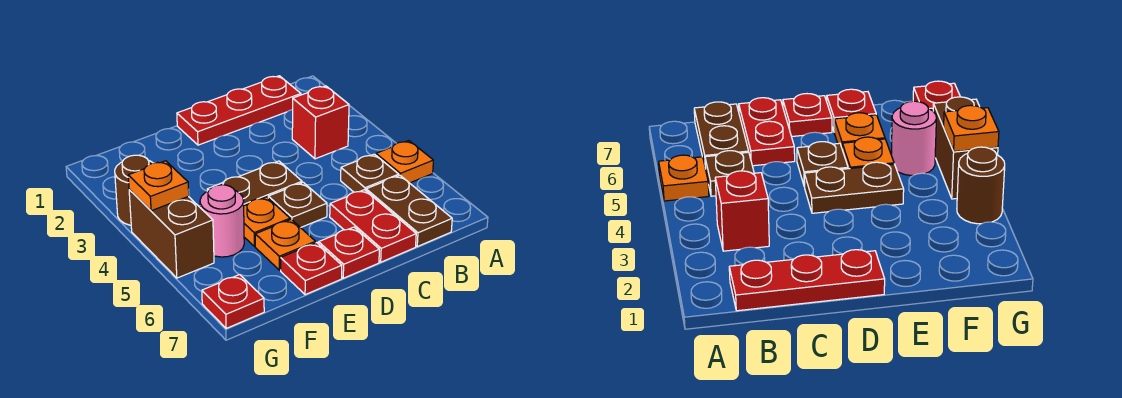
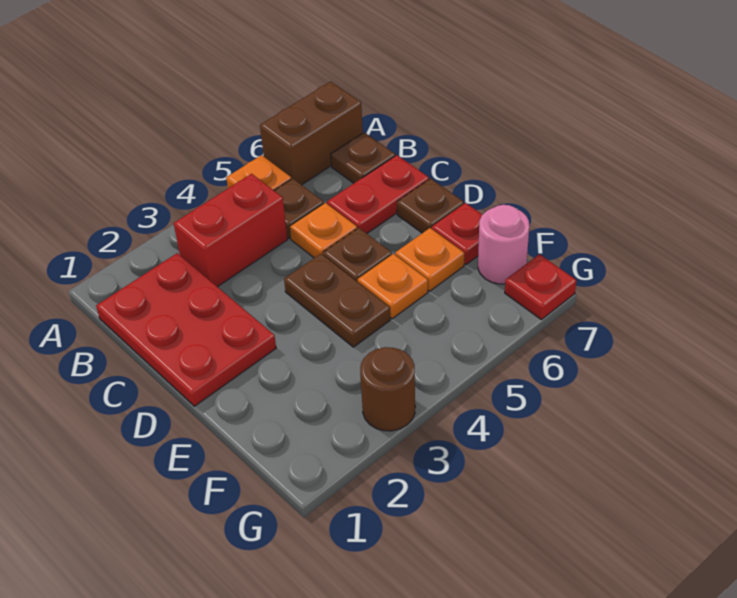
red 1x3 plate [177,76,301,145] -> red 2x3 plate [96,253,276,406]
red 1x1 brick [292,86,349,159] -> red 1x2 brick [174,174,288,287]
brown 1x2 plate [366,175,452,246] -> brown 1x1 plate [331,132,395,183]
red 1x1 plate [319,227,379,278] -> brown 1x1 plate [397,179,464,233]
pink 1x1 round brick [200,185,244,257] -> pink 1x1 round brick moved to [478,205,529,284]
brown 1x2 brick [129,189,214,278] -> brown 1x2 brick moved to [260,81,363,185]
orange 1x1 plate [128,161,189,211] -> orange 1x1 plate moved to [290,203,357,258]

